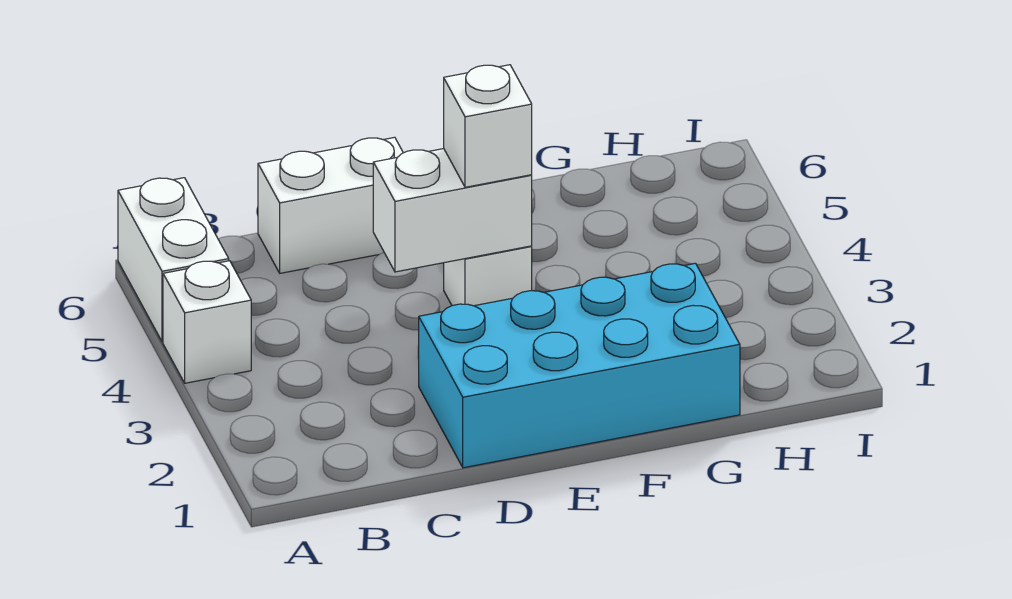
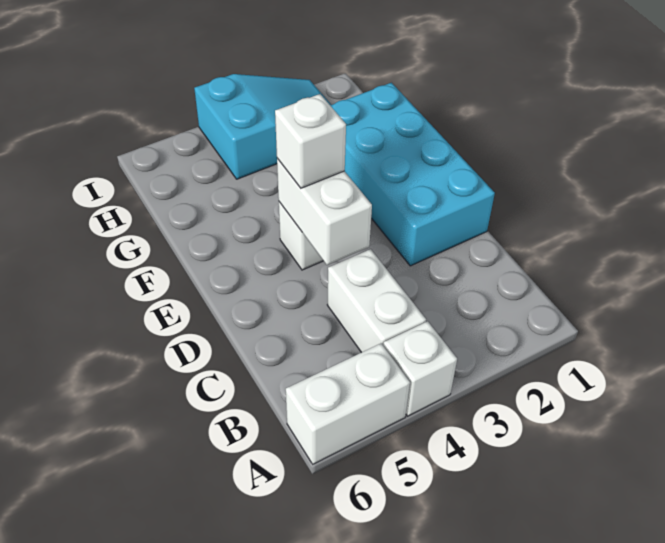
white 1x2 brick [258,137,403,273] -> white 1x2 brick moved to [327,249,426,352]
none -> cyan 2x3 slope [194,74,331,179]

